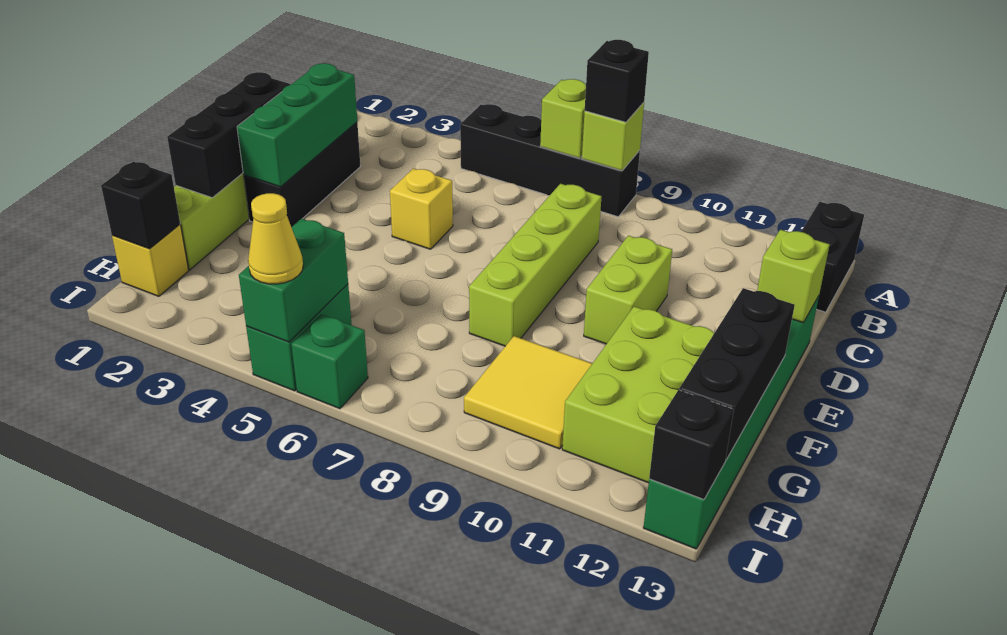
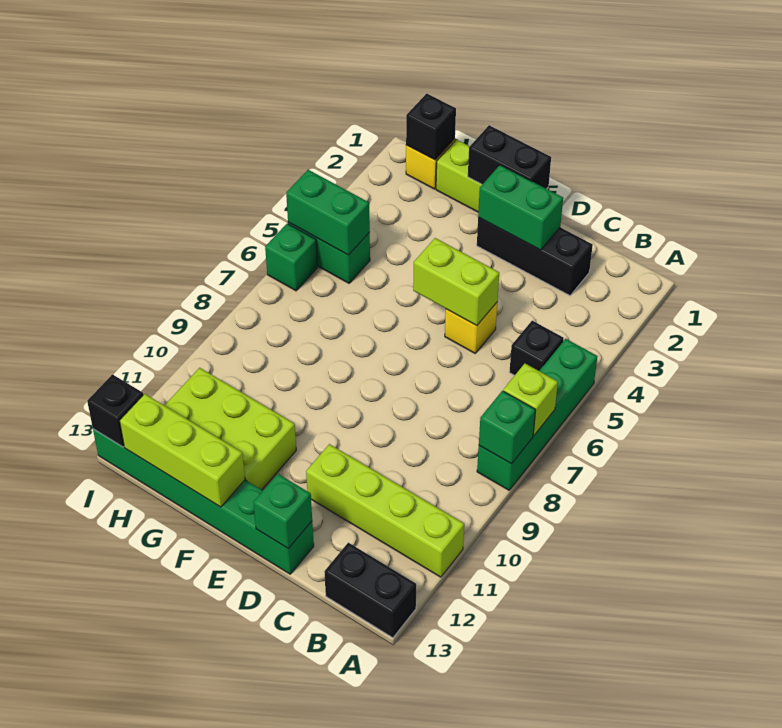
black 1x4 brick [460,104,640,217] -> green 1x4 brick [477,339,597,490]
lime 1x1 brick [582,103,644,171] -> green 1x1 brick [479,391,535,464]
black 1x1 brick [585,40,649,122] -> black 1x1 brick moved to [509,321,564,375]
green 1x3 brick [237,63,357,187] -> green 1x2 brick [478,165,563,250]
lime 1x4 brick [469,184,602,346] -> lime 1x4 brick moved to [306,444,464,577]
black 1x3 brick [167,72,290,198] -> black 1x2 brick [468,125,551,189]
lime 1x2 brick [584,236,672,344] -> lime 1x2 brick moved to [413,238,499,326]
lime 1x1 brick [757,230,830,323] -> green 1x1 brick [253,474,312,548]
black 1x3 brick [679,288,795,460] -> lime 1x3 brick [120,394,245,507]
yellow 2x2 tile [464,336,592,449] -> none
yellow 1x1 cone [248,193,303,284] -> none

